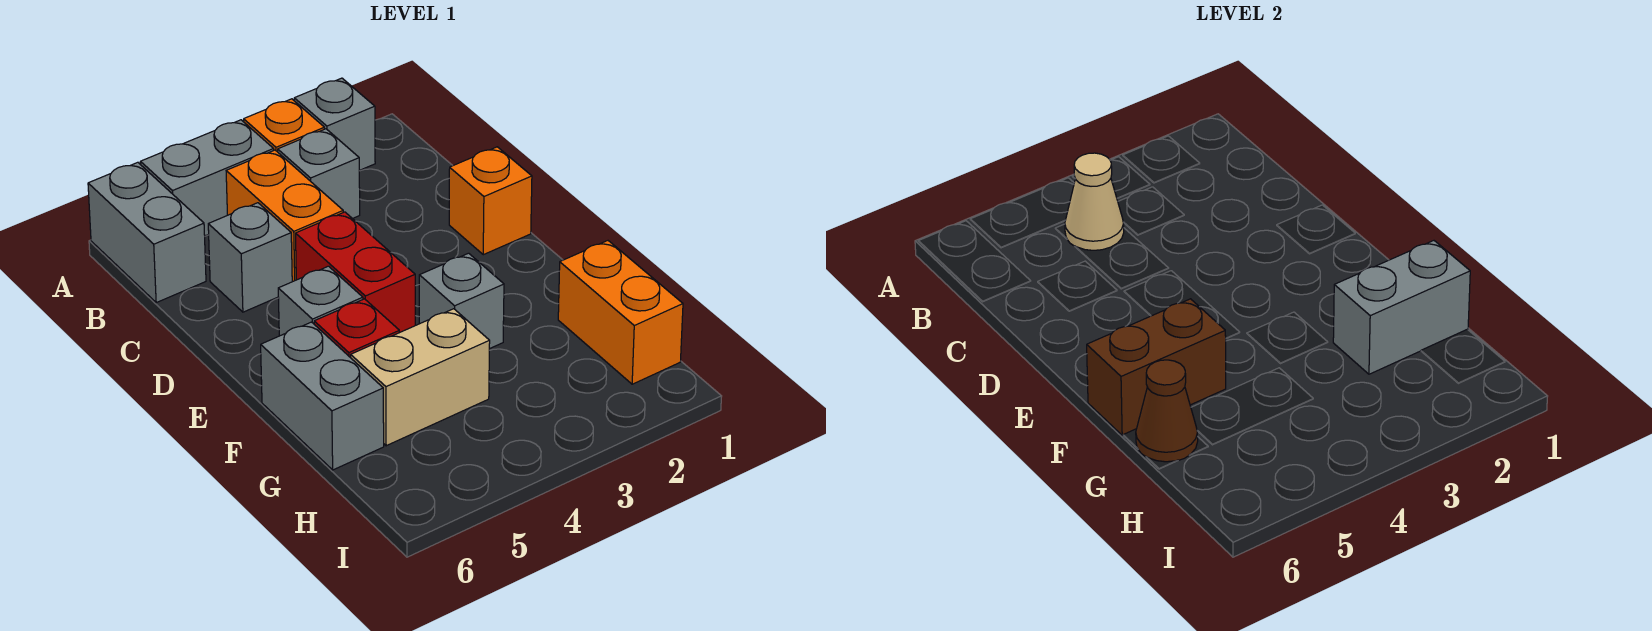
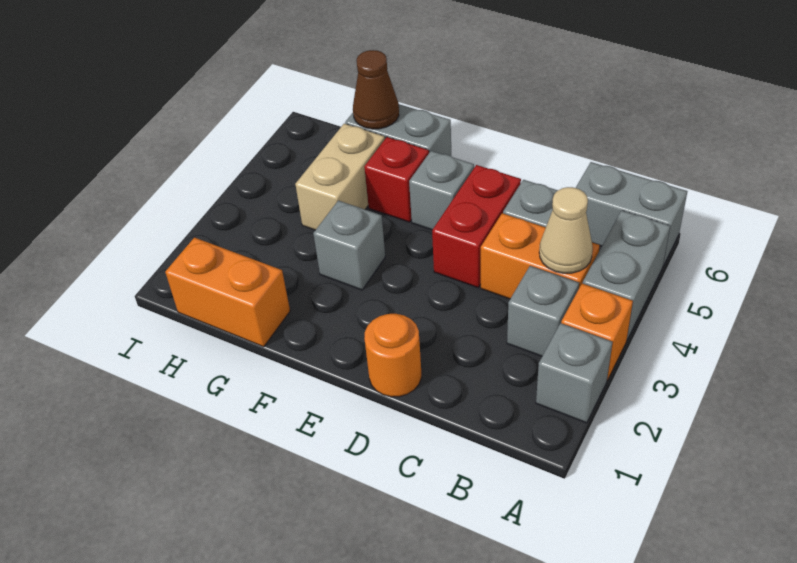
orange 1x1 brick [449,147,532,255] -> orange 1x1 round brick [364,314,421,397]
red 1x2 brick [296,212,415,333] -> red 1x2 brick turned to [432,165,521,288]
brown 1x2 brick [1087,299,1226,435] -> none
grey 1x2 brick [1333,241,1470,374] -> none

